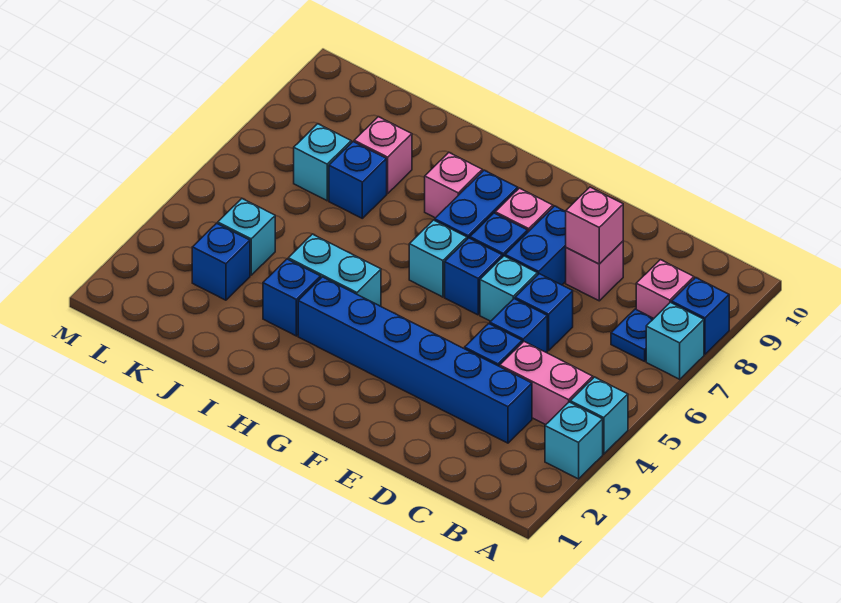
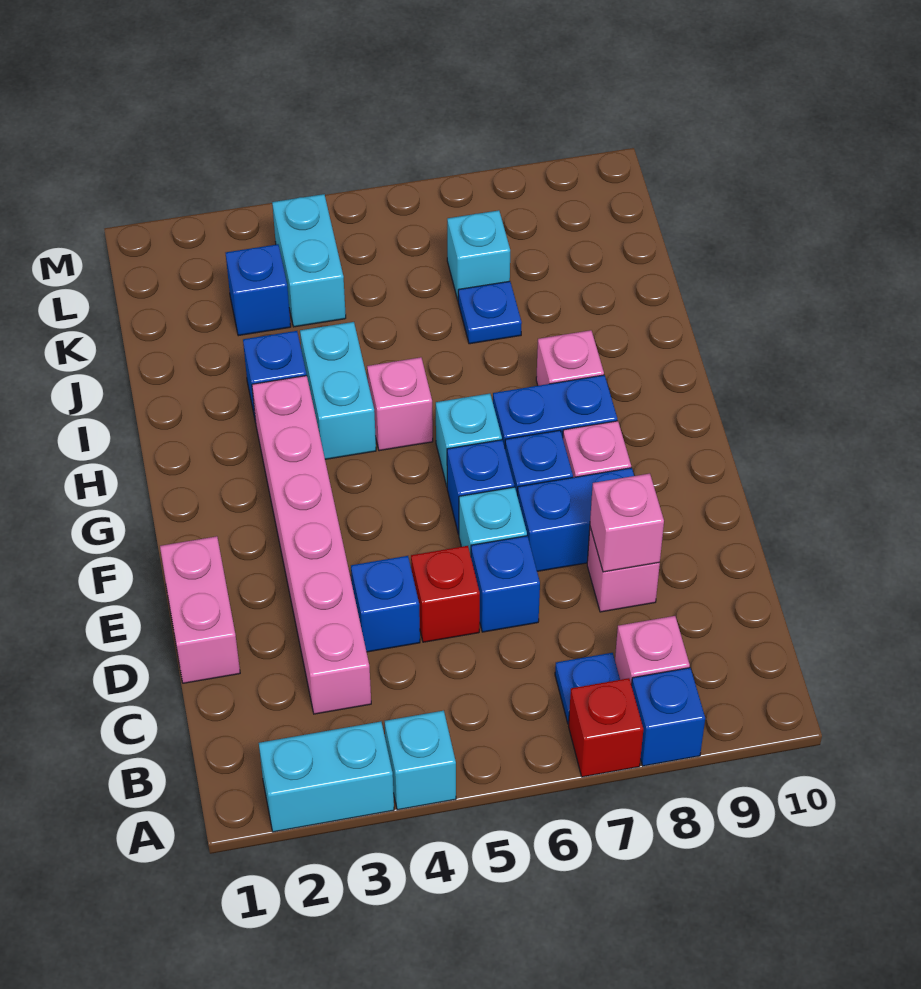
cyan 1x1 brick [545,402,603,479] -> cyan 1x2 brick [259,722,394,832]
cyan 1x1 brick [646,302,704,379] -> red 1x1 brick [569,678,643,777]
pink 1x2 brick [500,342,593,425] -> pink 1x2 brick moved to [160,536,240,683]
blue 1x6 brick [298,277,532,443] -> pink 1x6 brick [252,376,371,714]
blue 1x1 brick [490,299,547,353] -> red 1x1 brick [411,546,480,642]
blue 1x1 brick [329,142,387,218] -> blue 1x1 plate [458,281,522,344]
pink 1x1 brick [354,117,412,194] -> pink 1x1 brick moved to [367,357,433,451]
cyan 1x1 brick [217,199,275,275] -> cyan 1x2 brick [272,194,346,327]

